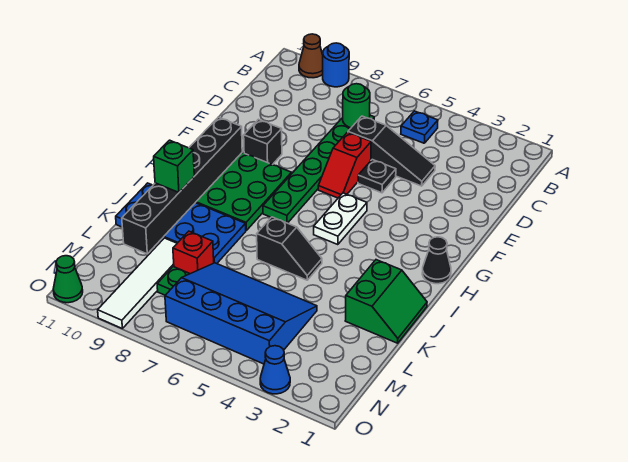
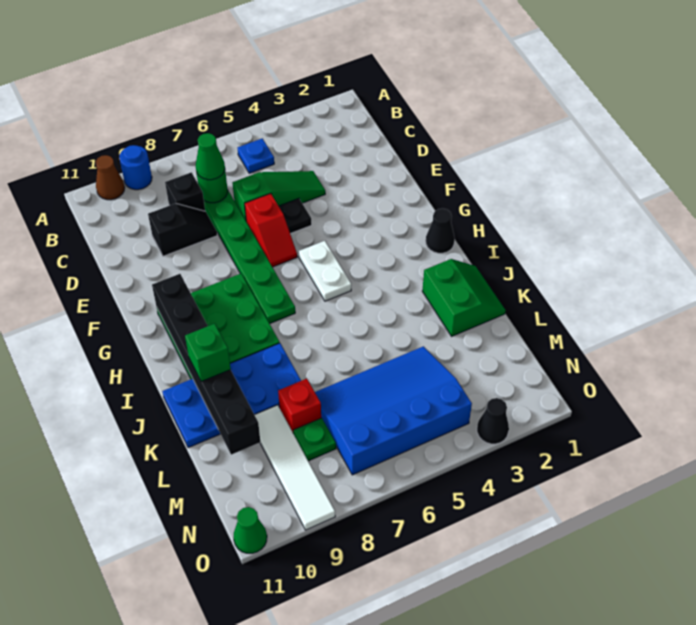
none -> green 1x1 cone [196,133,225,180]
black 1x3 slope [348,116,435,186] -> green 1x3 slope [233,171,325,220]
black 1x1 brick [244,119,282,165] -> black 1x1 brick moved to [165,172,205,211]
black 1x2 slope [257,217,322,280] -> black 1x2 slope moved to [148,203,217,256]
blue 1x1 cone [260,346,290,394] -> black 1x1 cone [477,398,509,444]

